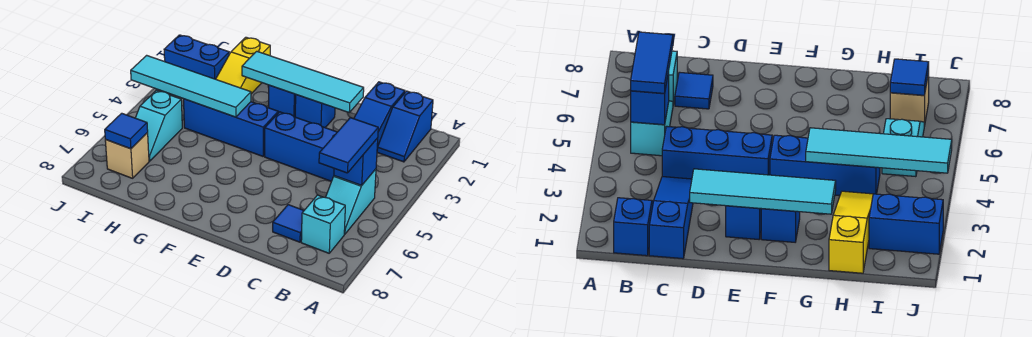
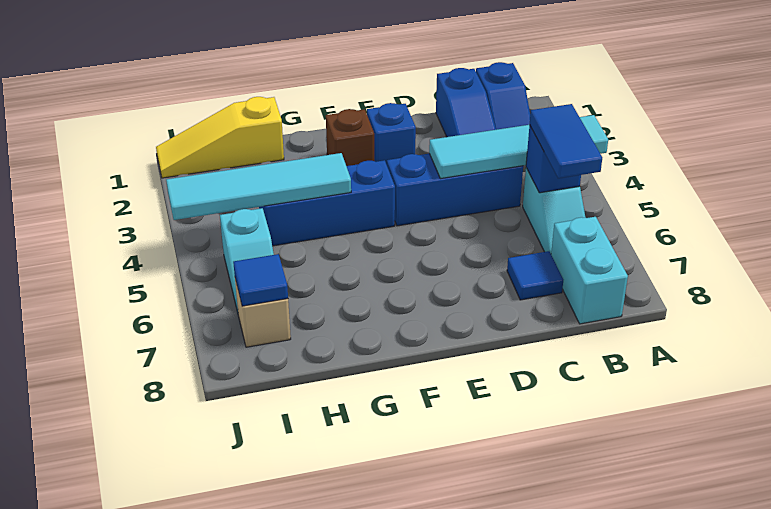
cyan 1x1 brick [301,195,345,253] -> cyan 1x2 brick [551,217,628,324]
cyan 1x4 tile [242,51,364,112] -> cyan 1x4 tile moved to [429,115,608,179]
blue 1x1 brick [269,85,296,117] -> brown 1x1 brick [326,109,374,166]
yellow 1x3 slope [216,37,270,94] -> yellow 1x3 slope turned to [156,97,284,178]
blue 1x2 brick [164,35,229,79] -> none

